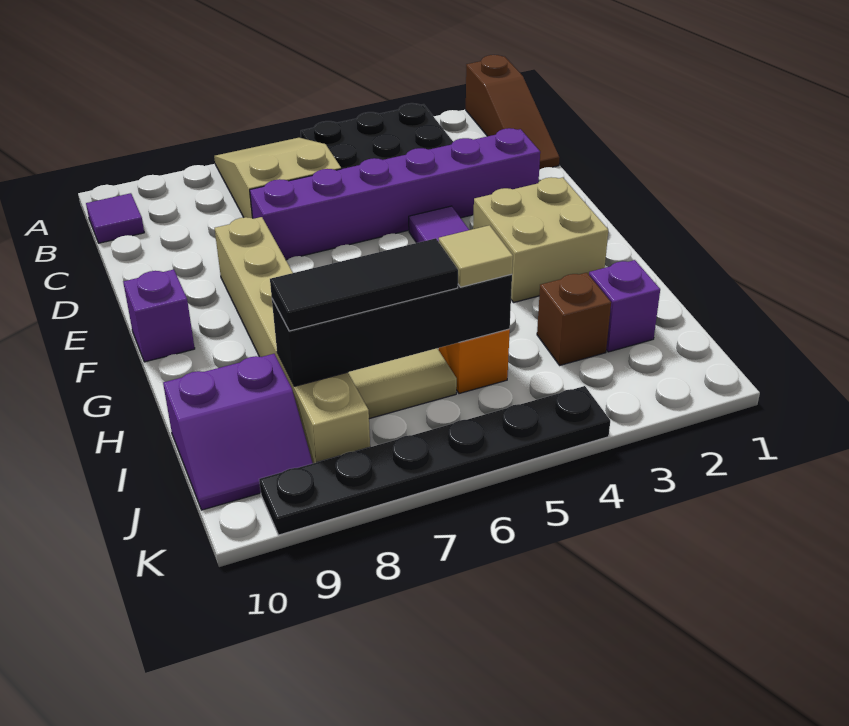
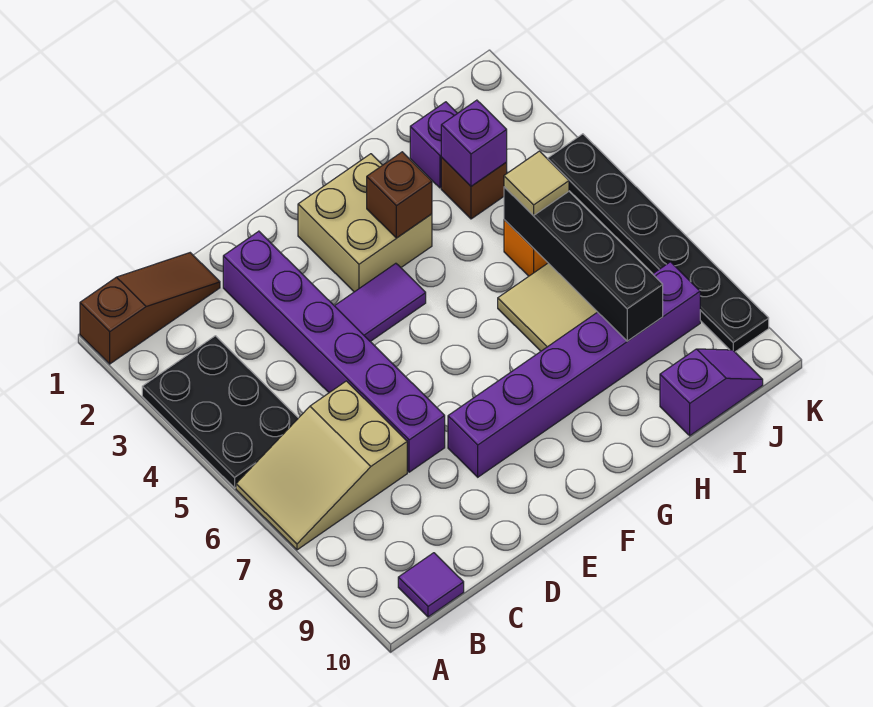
tan 1x6 brick [215,217,370,463] -> purple 1x6 brick [448,262,700,477]
purple 1x1 brick [123,270,195,362] -> purple 1x1 brick moved to [441,100,507,186]
none -> brown 1x1 brick [367,152,432,238]
black 1x3 tile [270,238,458,331] -> none
purple 2x2 slope [163,354,313,510] -> purple 1x2 slope [660,349,763,436]

